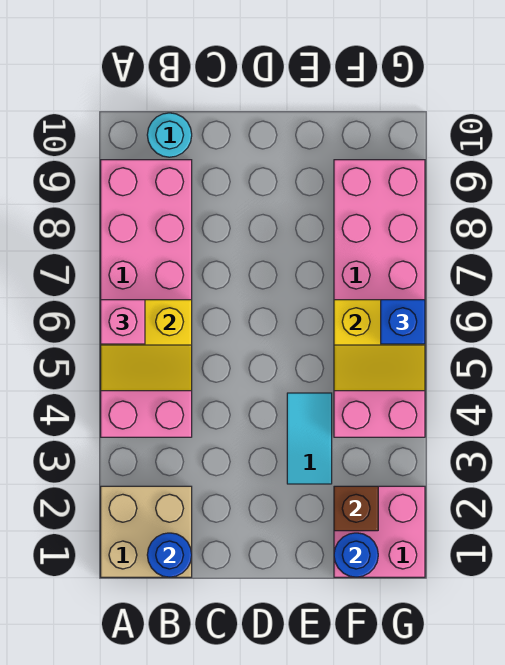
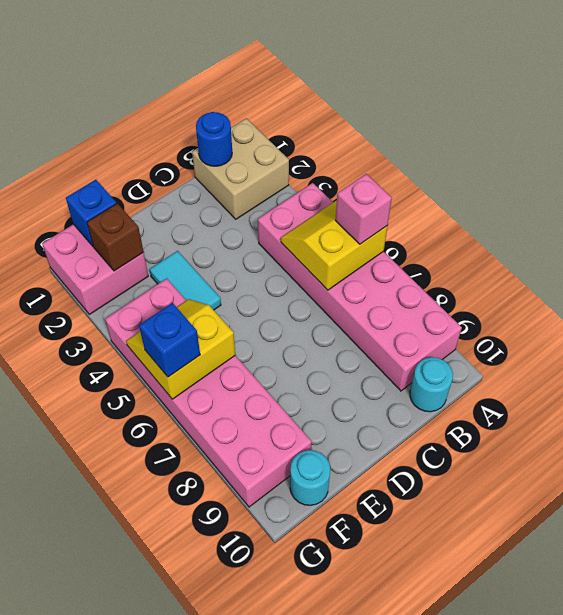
blue 1x1 round brick [334,533,378,577] -> blue 1x1 brick [66,180,117,246]
none -> cyan 1x1 round brick [290,450,330,505]

